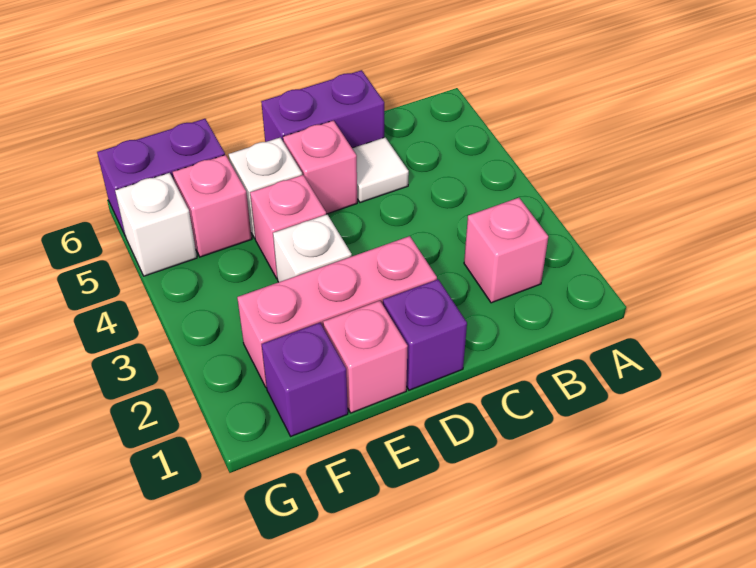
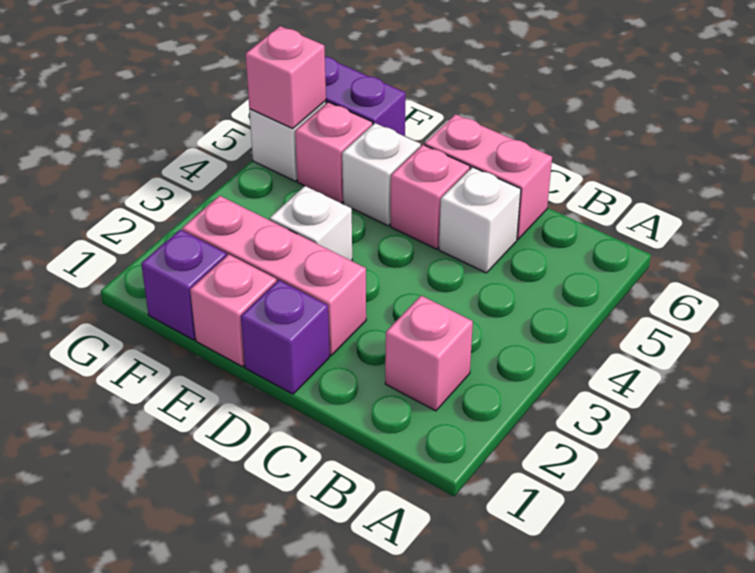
white 1x1 tile [352,137,409,203] -> white 1x1 brick [439,167,521,273]
purple 1x2 brick [261,70,384,148] -> pink 1x2 brick [425,114,552,239]
pink 1x1 brick [250,175,326,278] -> pink 1x1 brick moved to [246,26,326,129]

